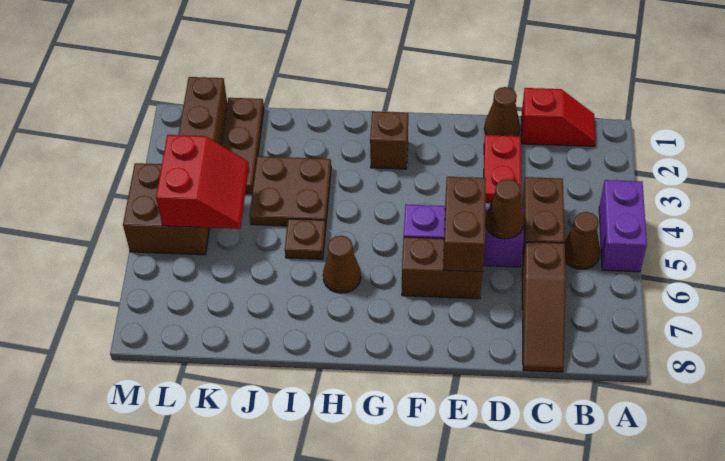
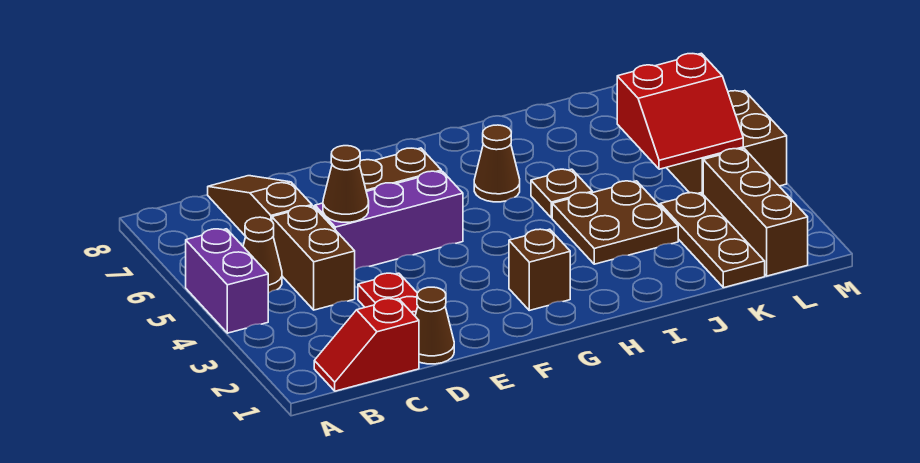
brown 1x2 brick [443,177,486,272] -> none
red 2x2 slope [156,135,249,229] -> red 2x2 slope turned to [617,53,743,169]

